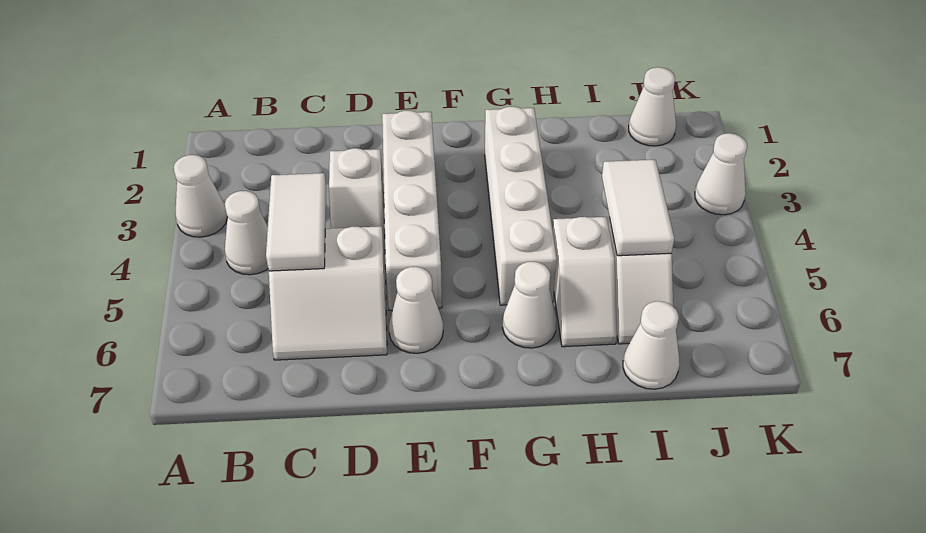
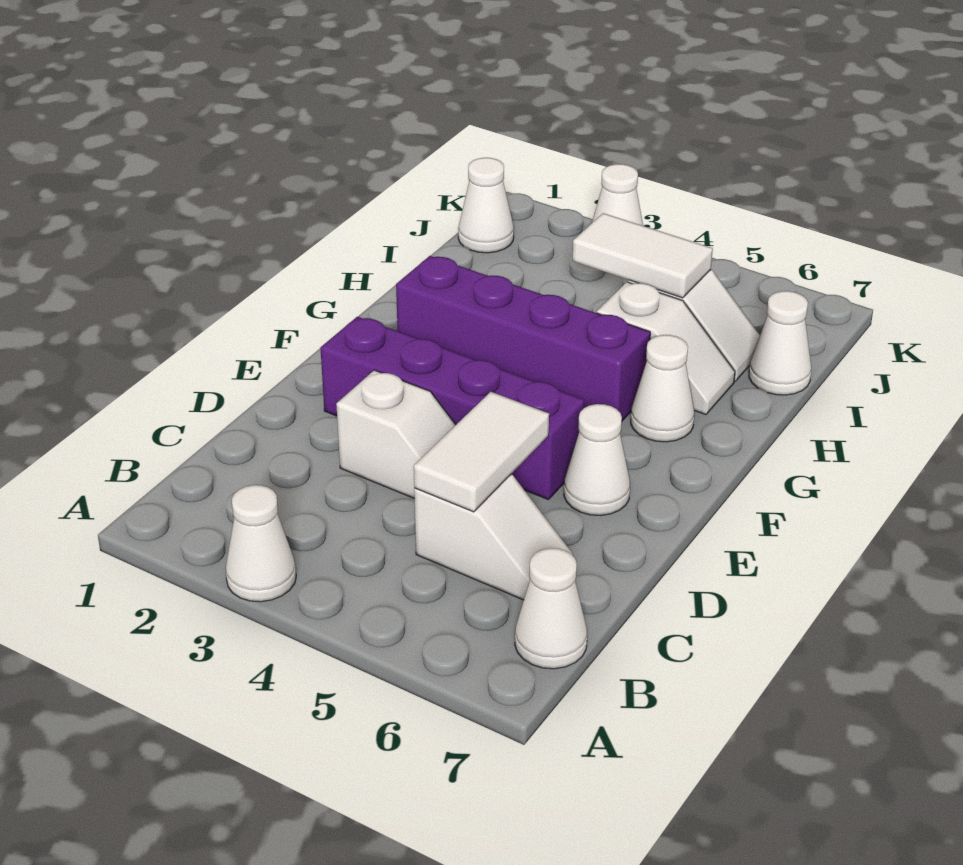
white 1x1 cone [225,191,268,275] -> white 1x1 cone moved to [515,548,587,669]
white 1x2 tile [266,173,326,271] -> white 1x2 tile turned to [414,392,549,512]
white 2x2 slope [269,226,387,360] -> white 1x2 slope [414,475,573,600]
white 1x4 brick [382,111,442,310] -> purple 1x4 brick [320,317,584,500]
white 1x4 brick [485,107,557,305] -> purple 1x4 brick [396,256,650,421]

